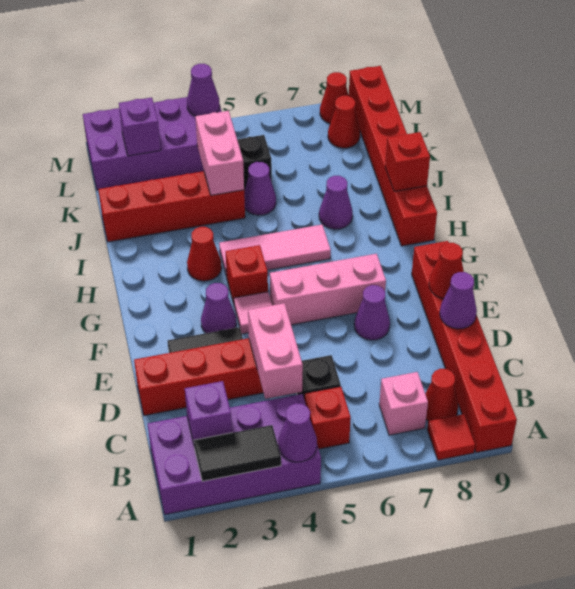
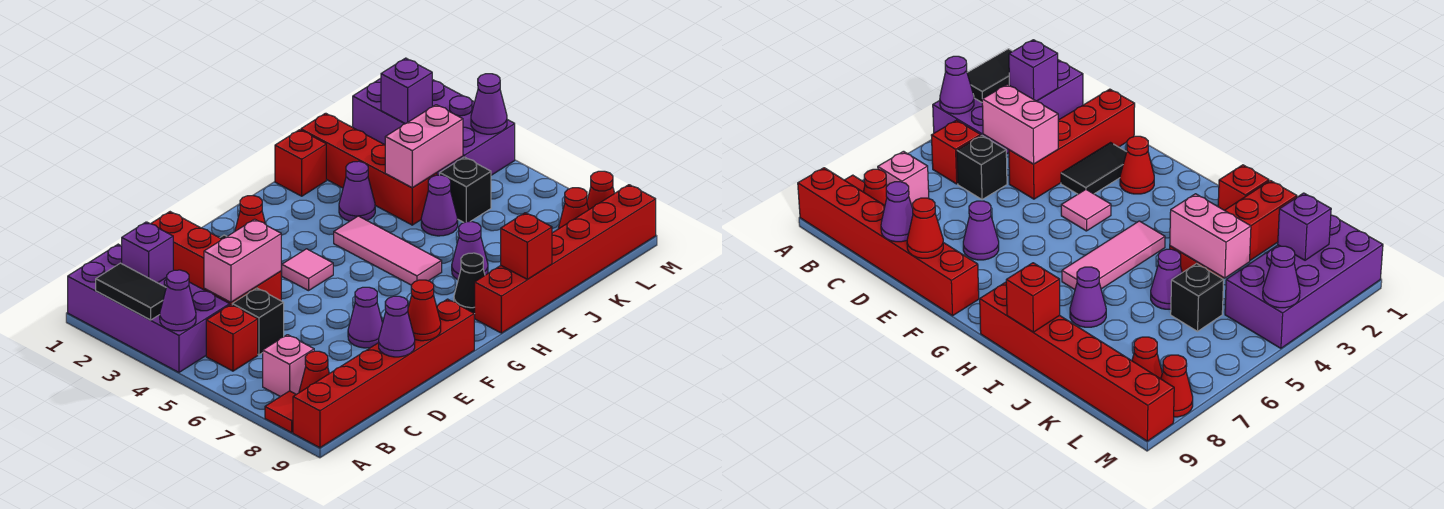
purple 1x1 cone [201,283,236,333] -> purple 1x1 cone moved to [339,161,375,221]
pink 1x3 brick [270,254,386,325] -> none
red 1x1 brick [226,245,268,303] -> red 1x1 brick moved to [275,130,326,196]
red 1x1 cone [187,227,222,281] -> red 1x1 cone moved to [235,196,265,231]
none -> black 1x1 cone [454,253,485,314]

